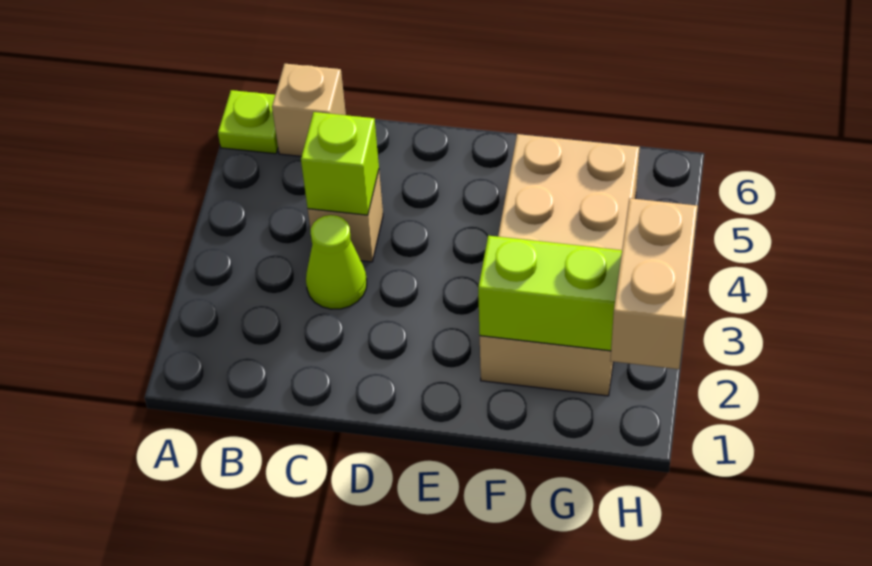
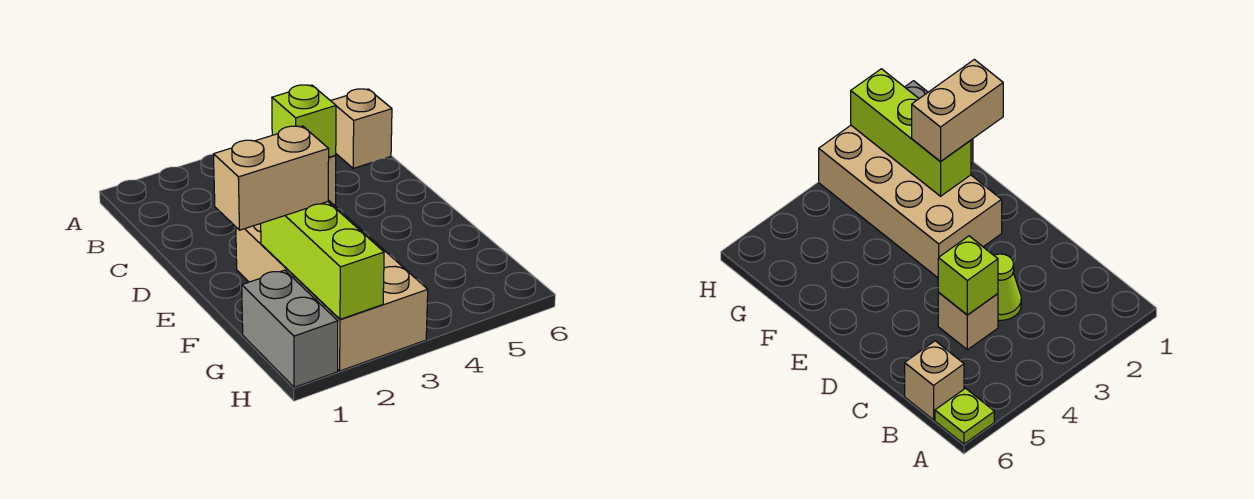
tan 2x4 brick [480,134,640,396] -> tan 2x4 brick turned to [236,200,428,371]
none -> grey 1x2 brick [242,270,338,387]
tan 1x2 brick [610,198,698,369] -> tan 1x2 brick moved to [213,126,329,230]

